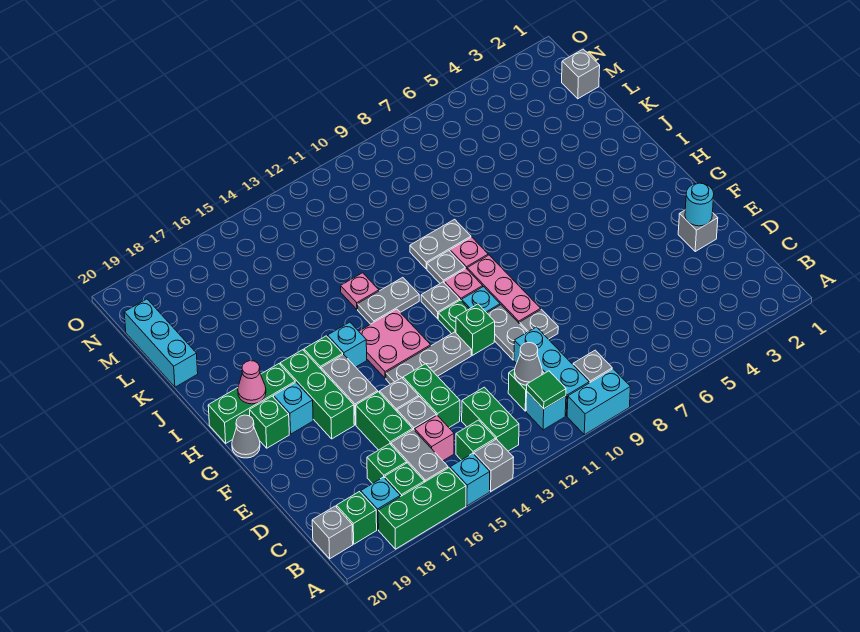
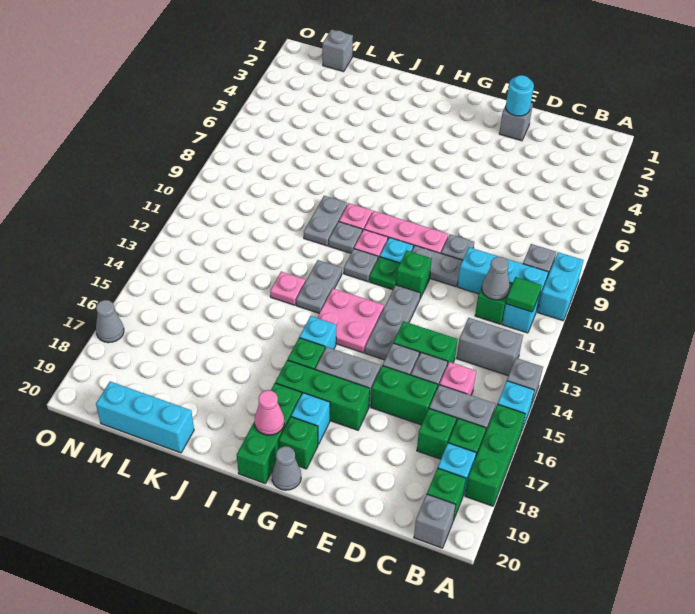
green 1x2 brick [462,387,519,451] -> grey 1x2 brick [457,318,523,376]
green 1x1 brick [456,420,496,460] -> none
none -> grey 1x1 cone [96,300,124,343]

